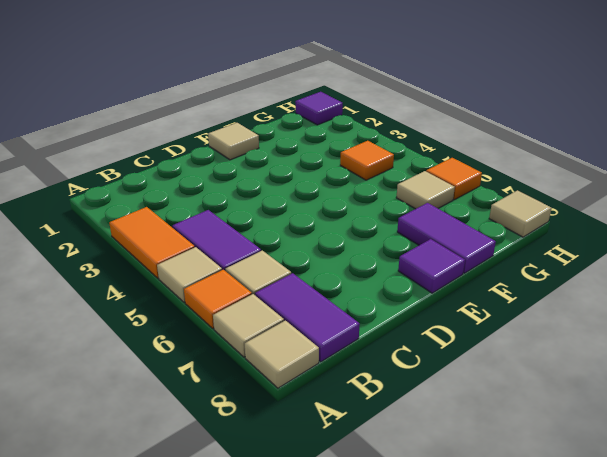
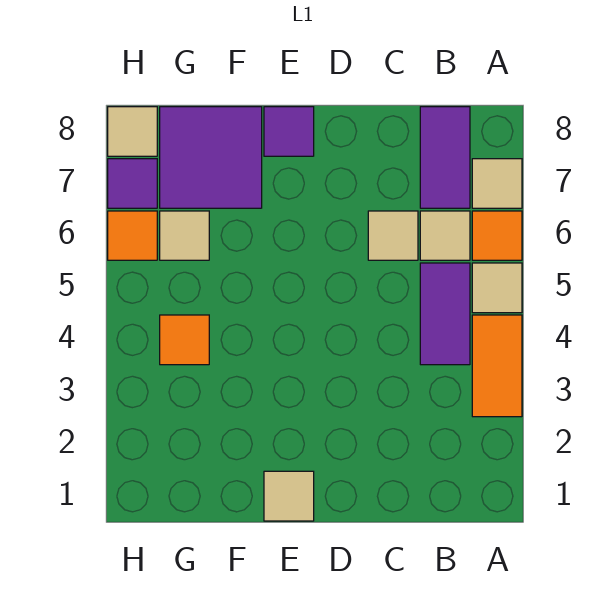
tan 1x1 tile [245,321,319,388] -> tan 1x1 tile moved to [368,211,418,260]
purple 1x2 tile [397,203,496,273] -> purple 2x2 tile [160,107,262,208]
purple 1x1 tile [295,92,343,125] -> purple 1x1 tile moved to [108,159,157,208]

